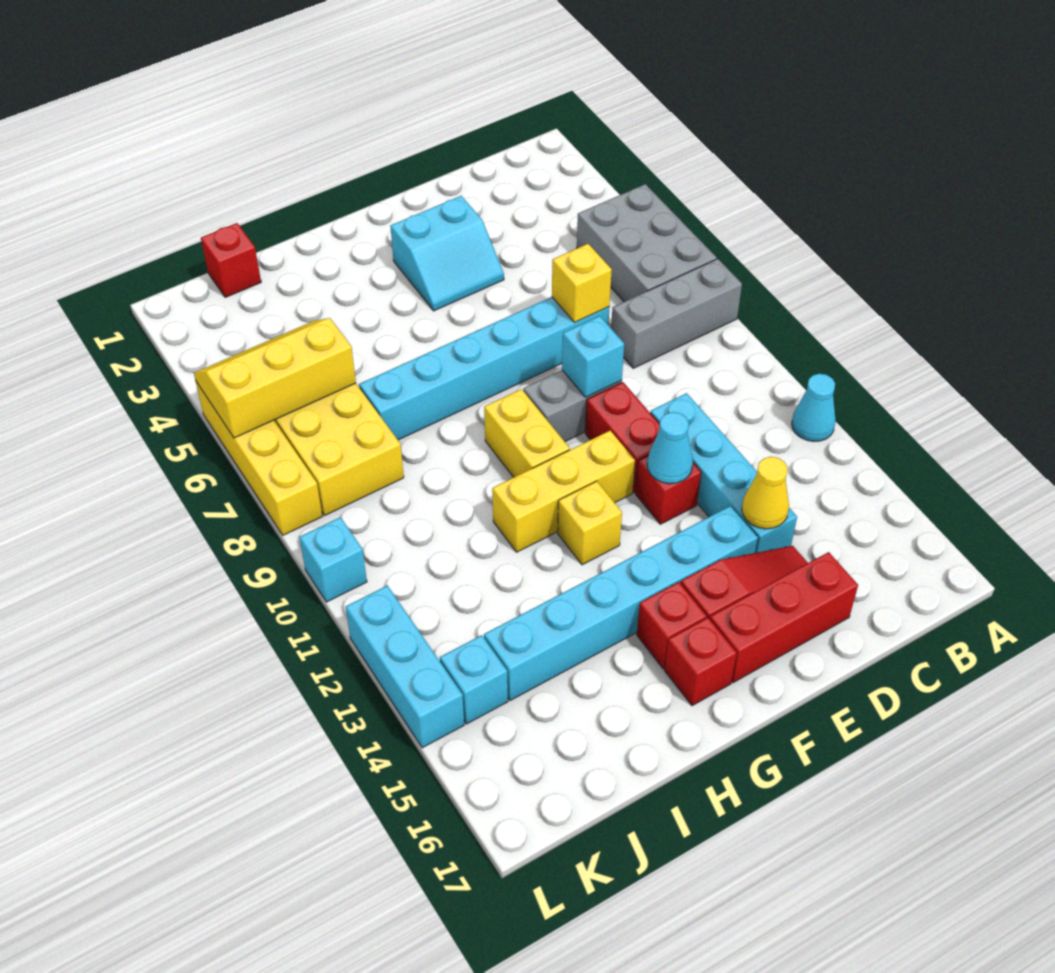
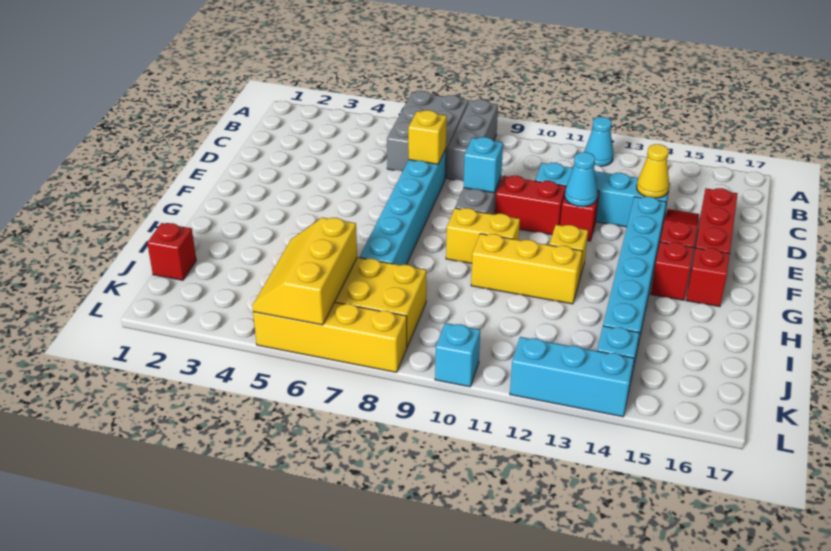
grey 2x3 brick [577,184,717,302] -> grey 2x3 brick turned to [387,91,469,178]
cyan 2x2 slope [390,196,504,311] -> none
yellow 1x3 brick [492,431,635,552] -> yellow 1x3 brick turned to [471,234,582,304]

